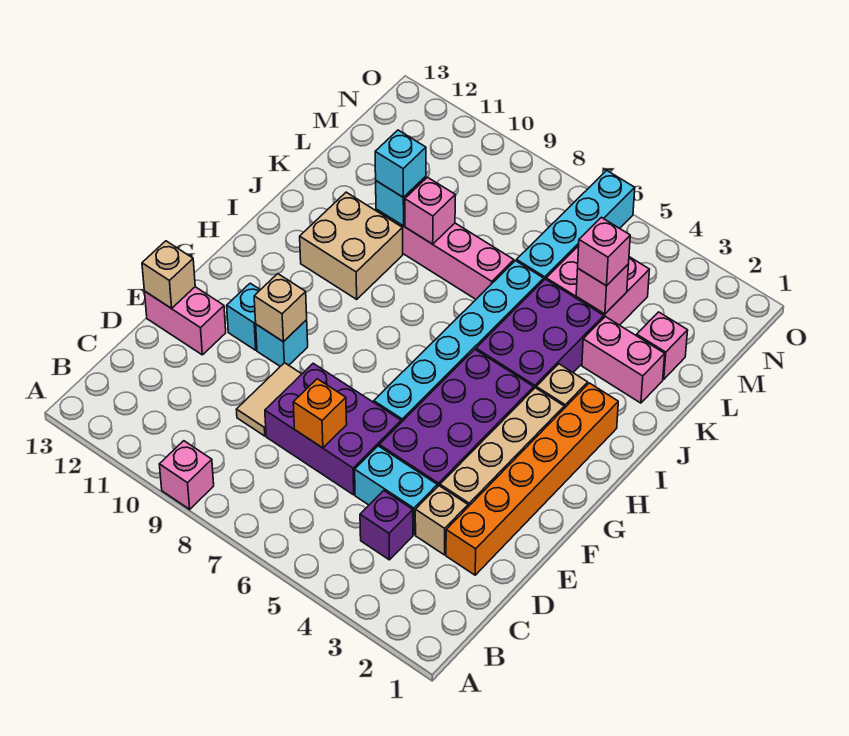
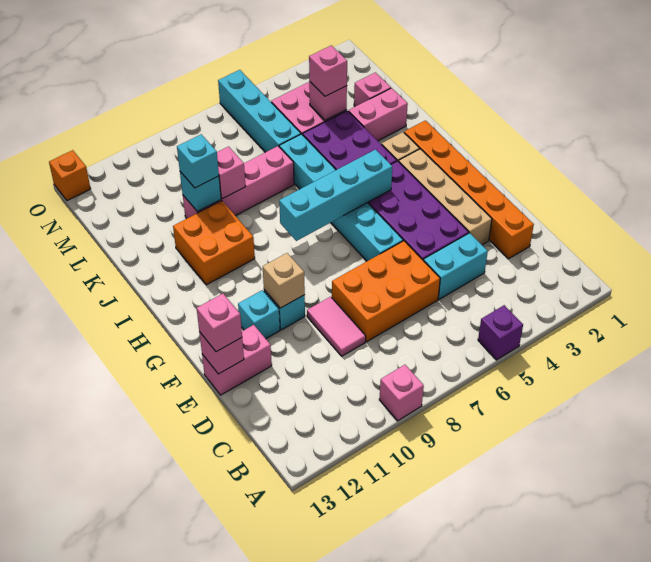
purple 1x1 brick [360,491,413,560] -> purple 1x1 brick moved to [478,305,523,360]
tan 1x1 brick [415,486,468,555] -> none
purple 2x3 brick [265,363,401,495] -> orange 2x3 brick [332,241,440,342]
orange 1x1 brick [293,379,347,448] -> orange 1x1 brick moved to [49,150,91,201]
tan 1x2 tile [236,363,301,436] -> pink 1x2 tile [307,297,366,356]
tan 1x1 brick [142,241,195,309] -> pink 1x1 brick [199,332,244,374]
none -> pink 1x1 brick [197,294,242,352]
none -> cyan 1x4 brick [279,150,392,241]
tan 2x2 brick [300,192,403,299] -> orange 2x2 brick [173,201,255,285]

